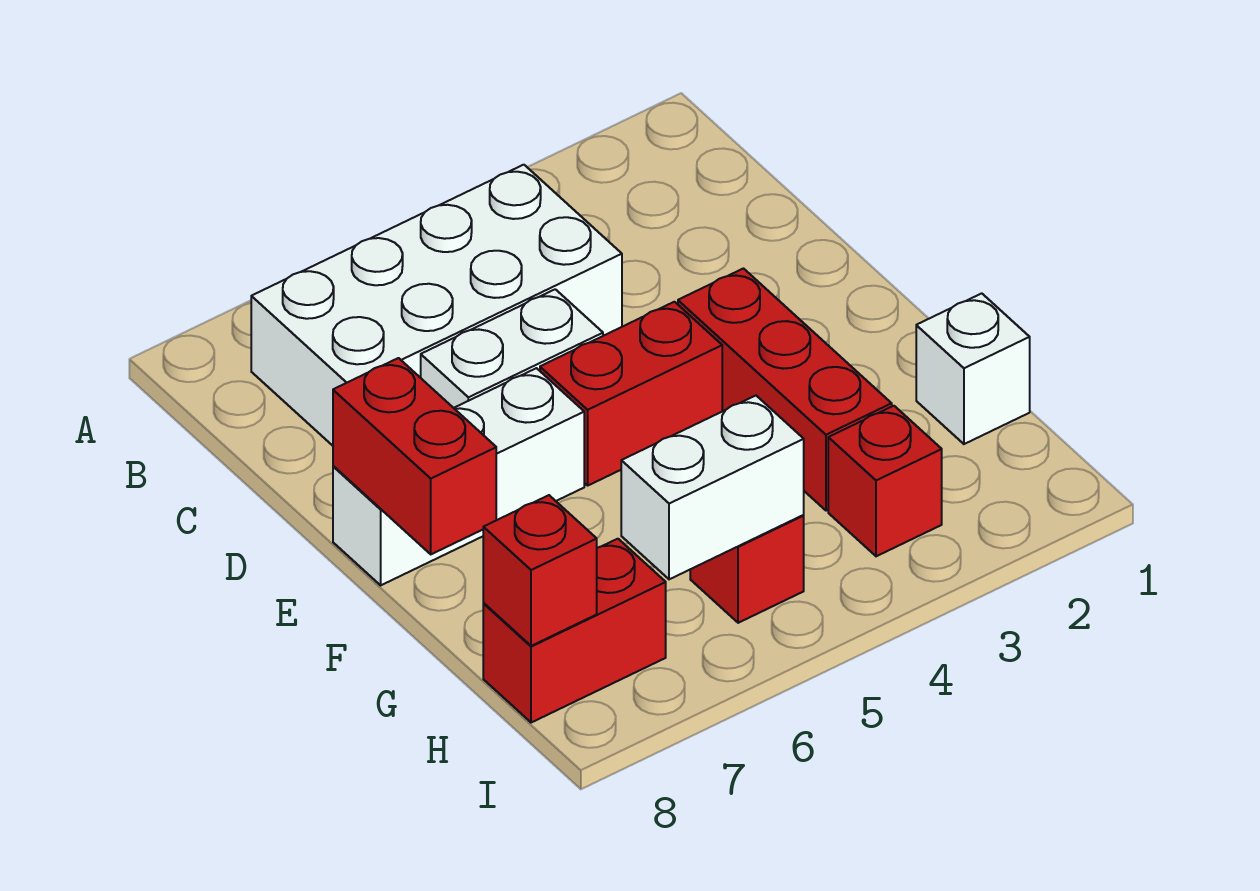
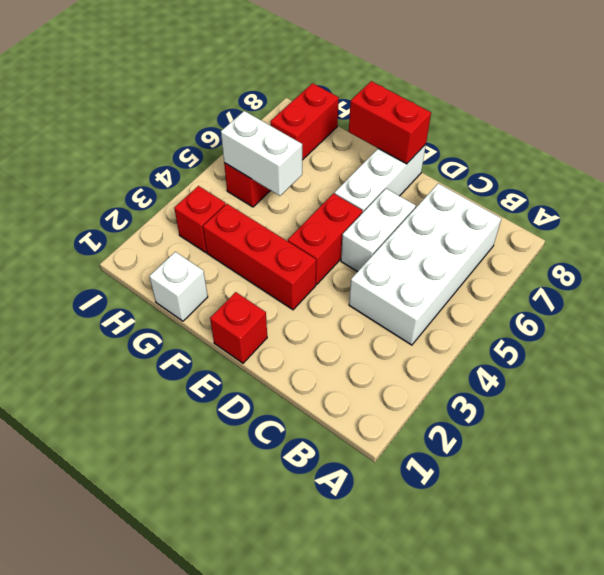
white 1x2 brick [621,396,804,579] -> white 1x2 brick turned to [221,111,302,196]
red 1x1 brick [483,495,597,646] -> red 1x1 brick moved to [210,292,267,363]

